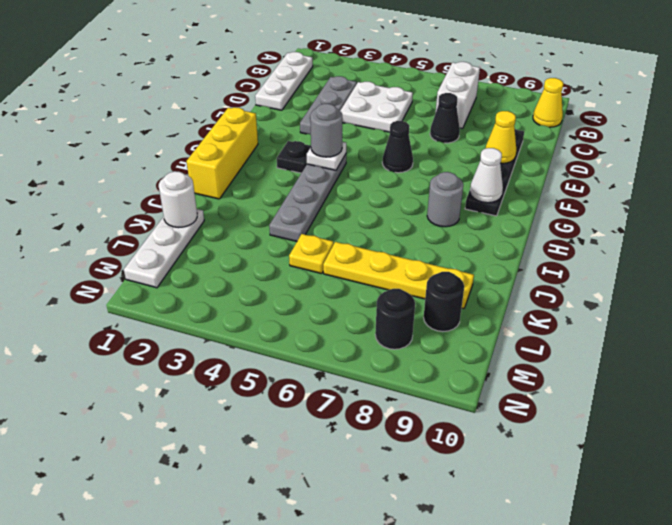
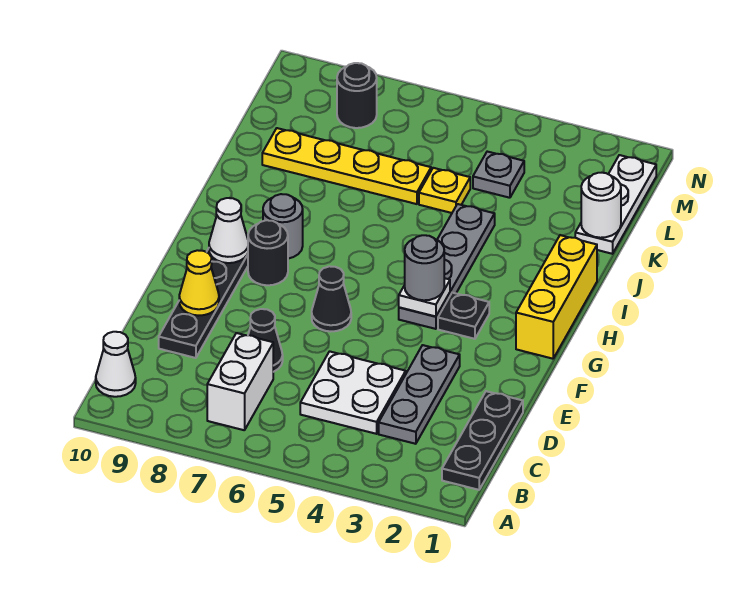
white 1x3 plate [255,52,313,110] -> black 1x3 plate [442,391,523,490]
yellow 1x1 cone [533,78,563,127] -> white 1x1 cone [96,332,136,397]
none -> grey 1x1 plate [473,152,524,198]
black 1x1 round brick [424,272,464,332] -> black 1x1 round brick moved to [248,220,288,285]

